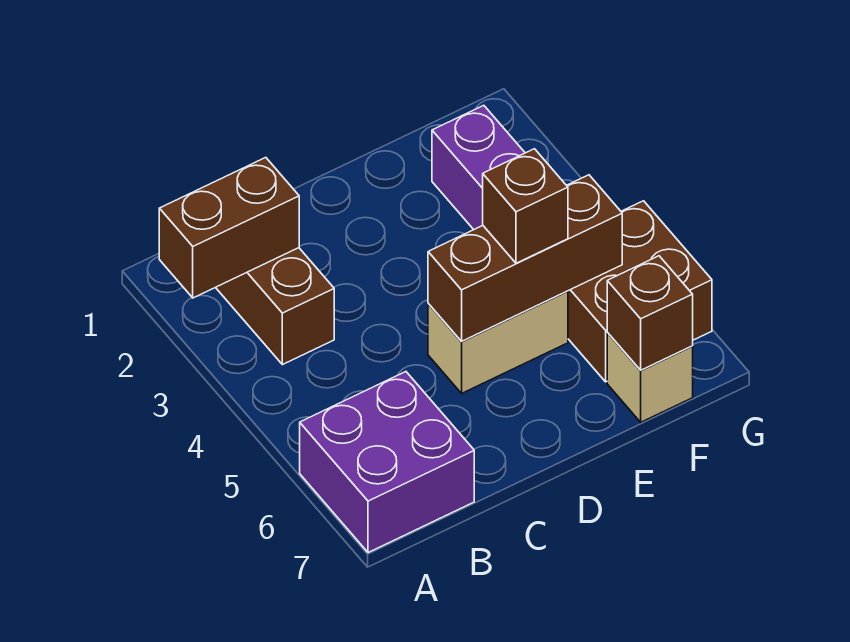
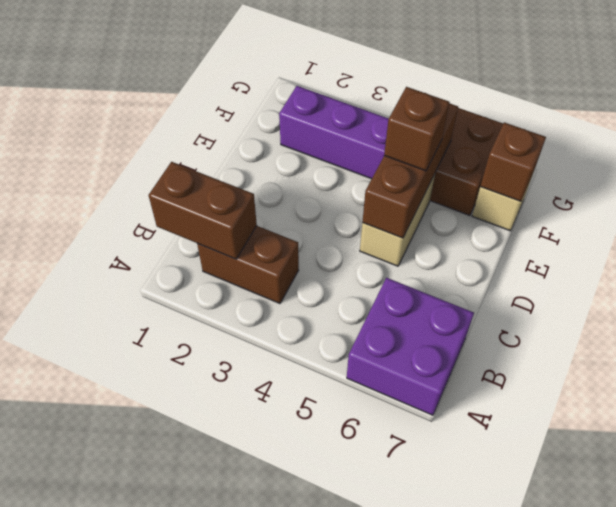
brown 1x2 brick [159,158,299,298] -> brown 1x2 brick turned to [149,162,257,259]

